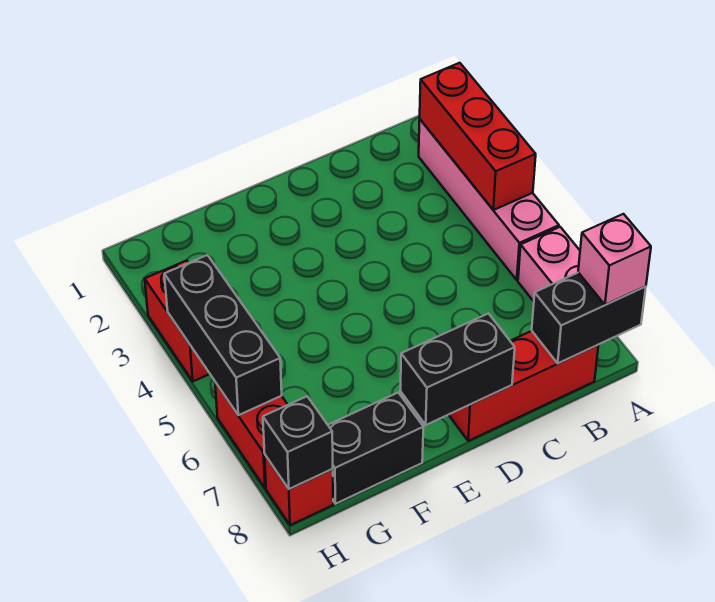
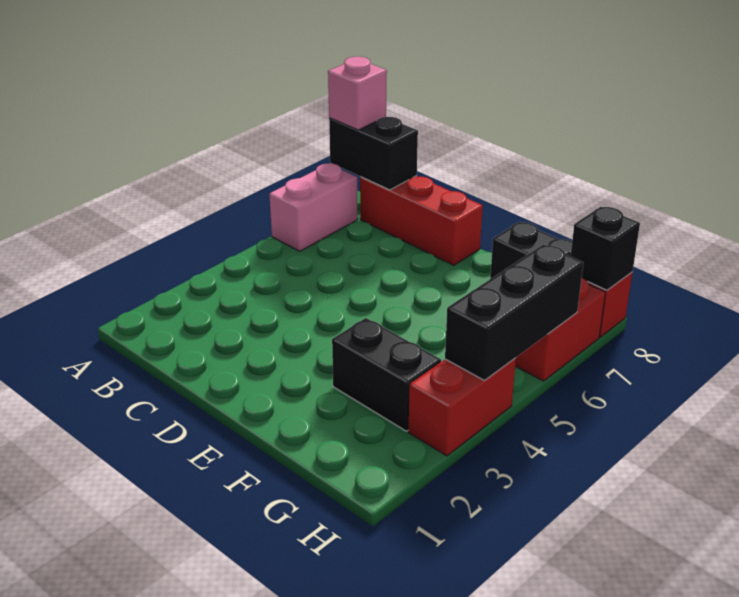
pink 1x4 brick [419,120,559,280] -> none
red 1x3 brick [420,63,536,210] -> none
black 1x2 brick [400,314,515,425] -> black 1x2 brick moved to [332,318,441,431]

